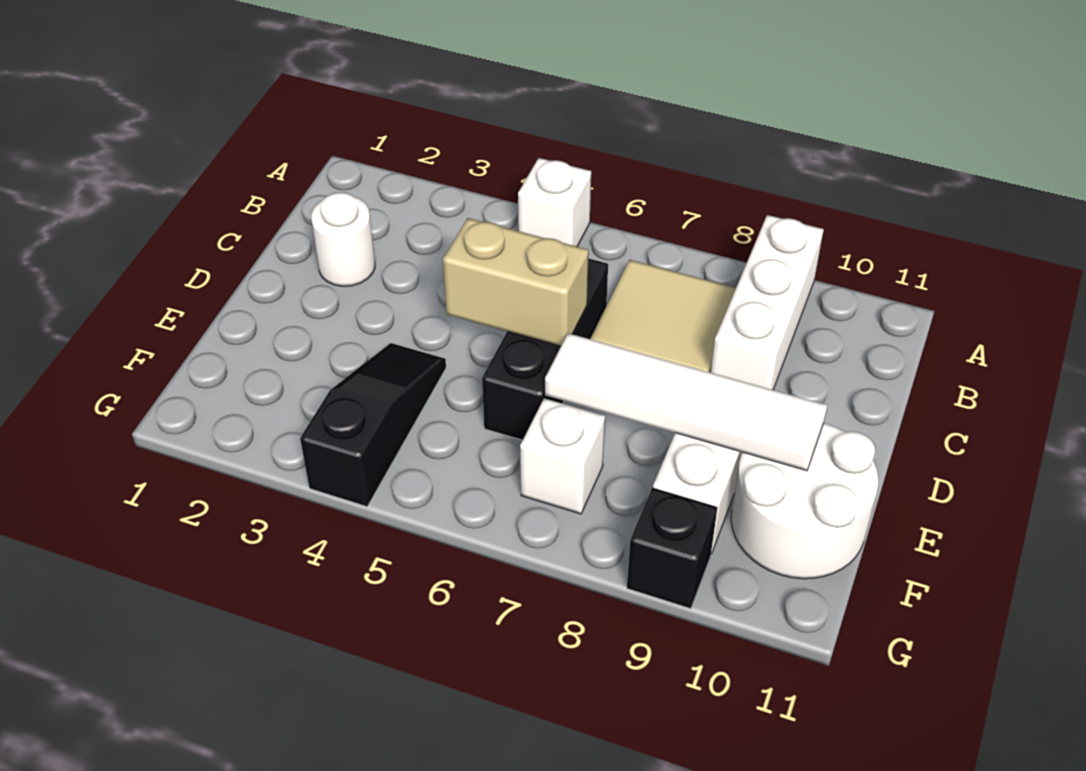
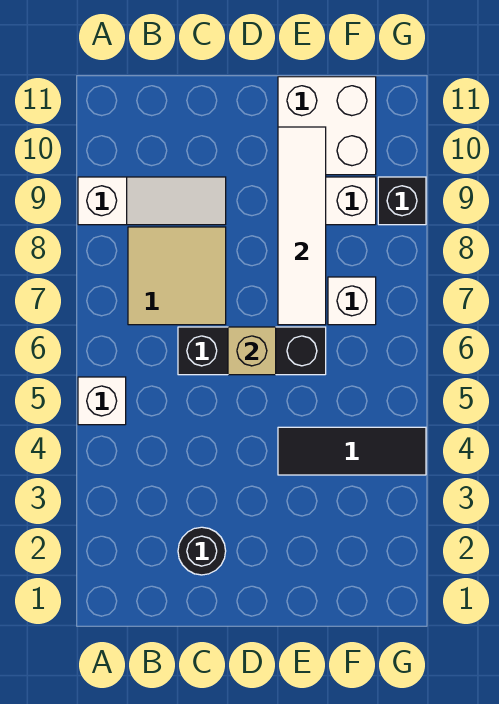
white 1x3 brick [711,215,824,390] -> white 1x3 slope [78,177,226,225]
white 1x1 round brick [311,192,375,286] -> black 1x1 round brick [178,527,226,575]
tan 1x2 brick [443,218,589,346] -> tan 1x1 brick [228,327,276,375]
black 1x3 slope [300,343,446,507] -> black 1x3 tile [278,427,426,475]
white 2x2 round brick [731,423,878,579] -> white 2x2 brick [278,77,376,175]

